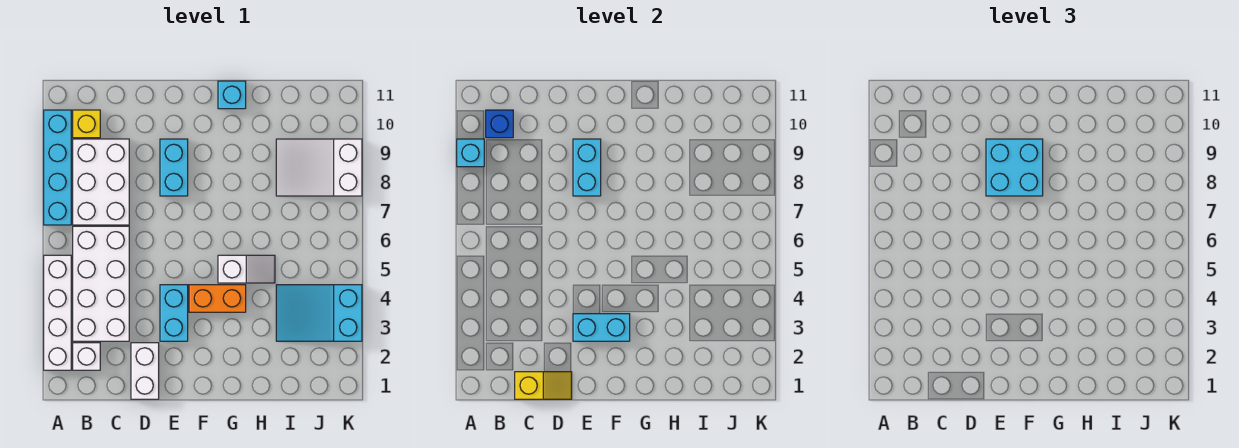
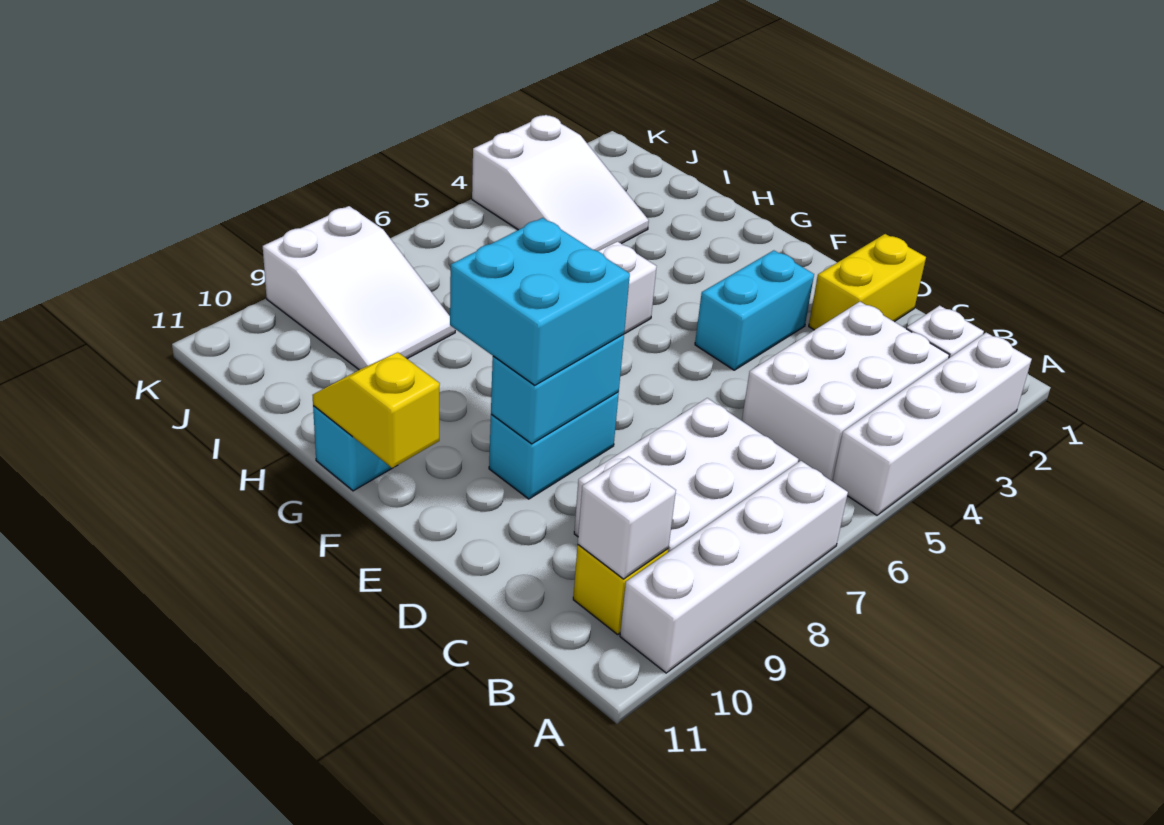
cyan 1x4 brick [44,110,71,225] -> white 1x4 brick [620,461,848,673]
cyan 1x1 brick [457,139,484,167] -> none
white 2x4 brick [73,226,129,341] -> white 2x3 brick [742,302,949,481]
blue 1x1 brick [486,110,513,138] -> white 1x1 brick [578,456,676,579]
yellow 1x2 slope [515,372,572,399] -> yellow 1x2 slope moved to [313,352,440,468]
white 1x2 brick [131,343,159,399] -> yellow 1x2 brick [809,234,926,330]
cyan 1x2 brick [573,314,630,341] -> none
orange 1x2 brick [189,285,246,312] -> none
cyan 2x3 slope [276,285,362,341] -> white 2x3 slope [472,115,649,251]

